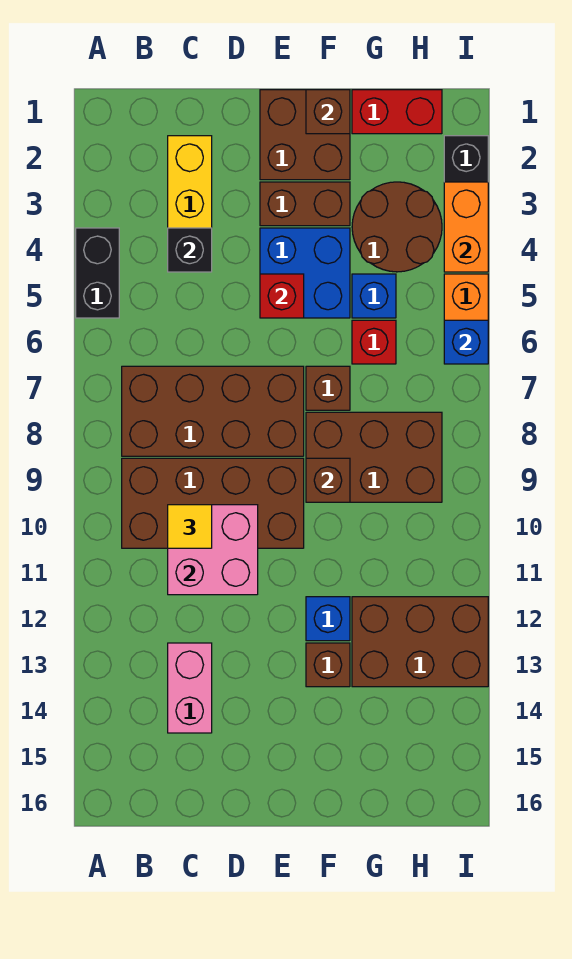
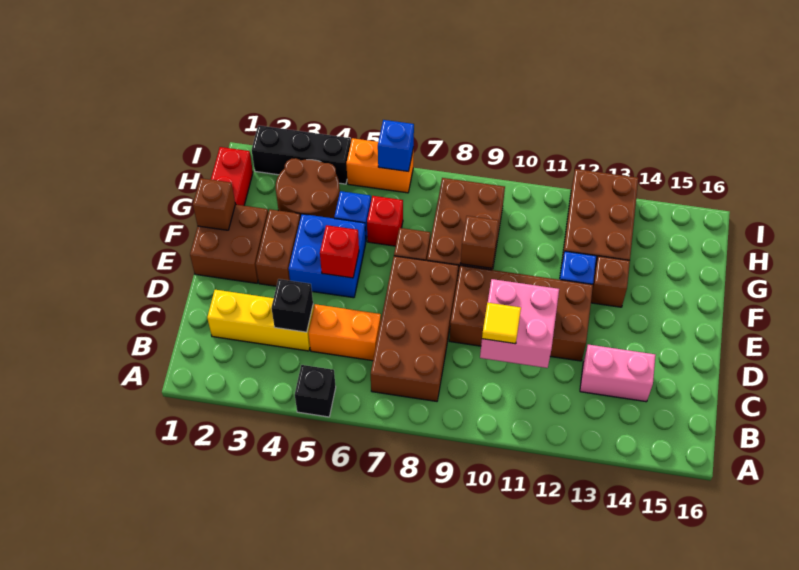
black 1x2 brick [76,228,119,318] -> black 1x1 brick [295,365,336,417]
brown 2x4 brick [122,458,304,548] -> brown 2x4 brick turned to [449,266,593,361]
orange 1x2 brick [444,182,488,272] -> orange 1x2 brick moved to [309,304,381,361]

